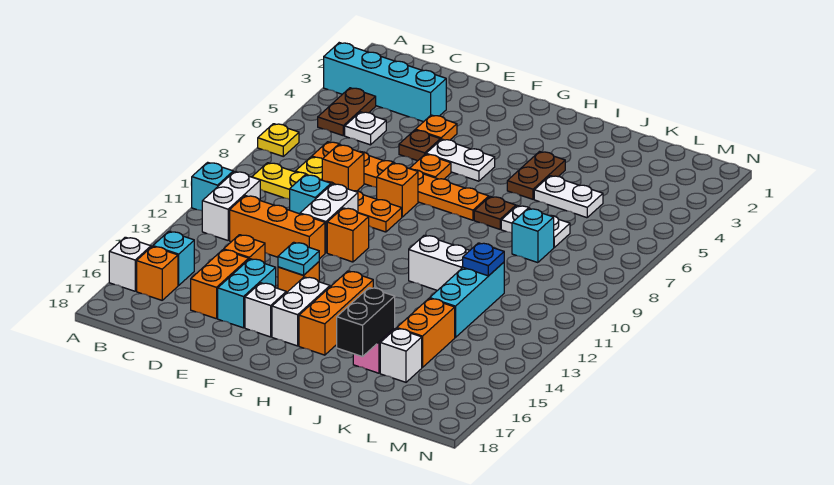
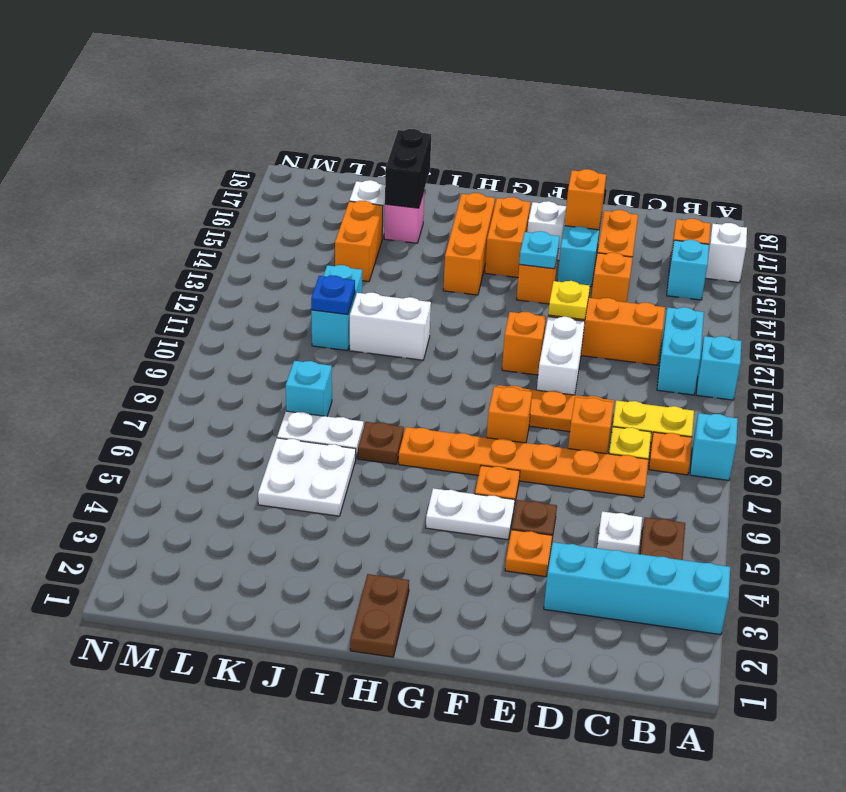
yellow 1x1 plate [258,124,299,156] -> yellow 1x1 plate moved to [548,281,590,320]
none -> orange 1x1 plate [649,432,692,475]
white 1x2 brick [202,171,260,240] -> cyan 1x2 brick [657,307,704,395]
cyan 1x1 brick [290,175,331,214] -> cyan 1x1 brick moved to [690,413,738,480]
none -> orange 1x1 brick [565,169,606,230]
white 1x2 brick [272,277,330,346] -> orange 1x2 brick [485,197,531,277]
brown 1x2 plate [507,152,565,199] -> brown 1x2 plate moved to [350,574,409,657]
white 1x2 plate [534,176,603,218] -> white 2x2 plate [258,438,356,516]
cyan 1x3 brick [430,262,504,338] -> cyan 1x2 brick [311,265,362,351]

